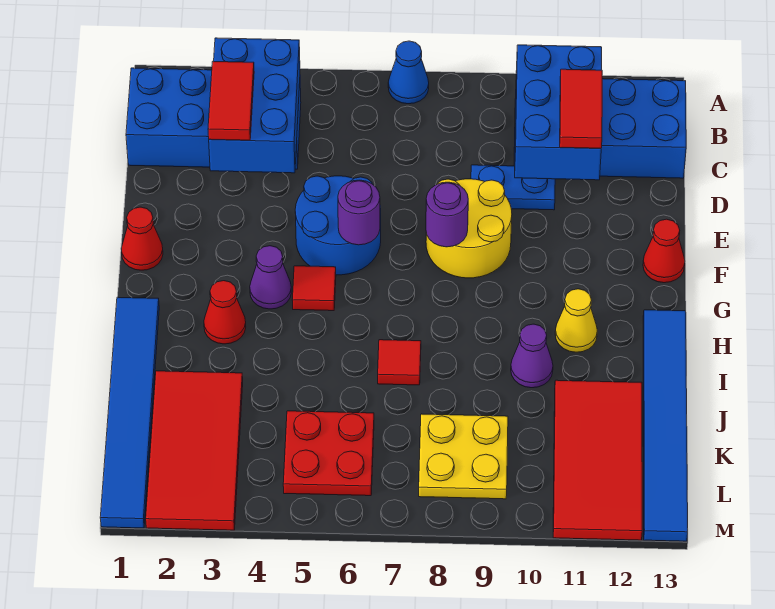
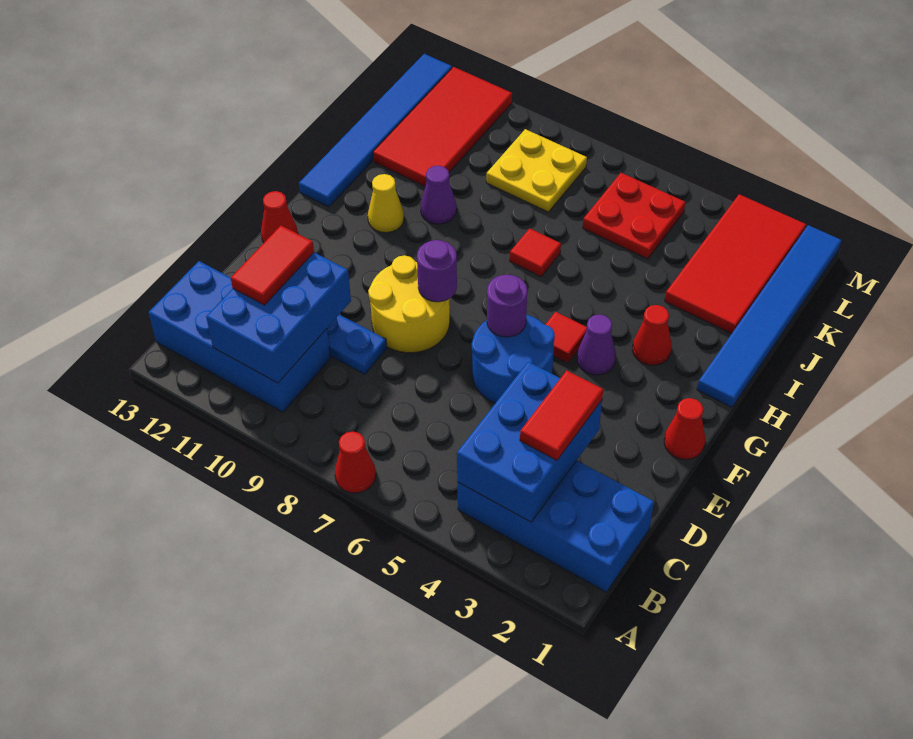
blue 1x1 cone [388,41,429,104] -> red 1x1 cone [335,432,376,493]

